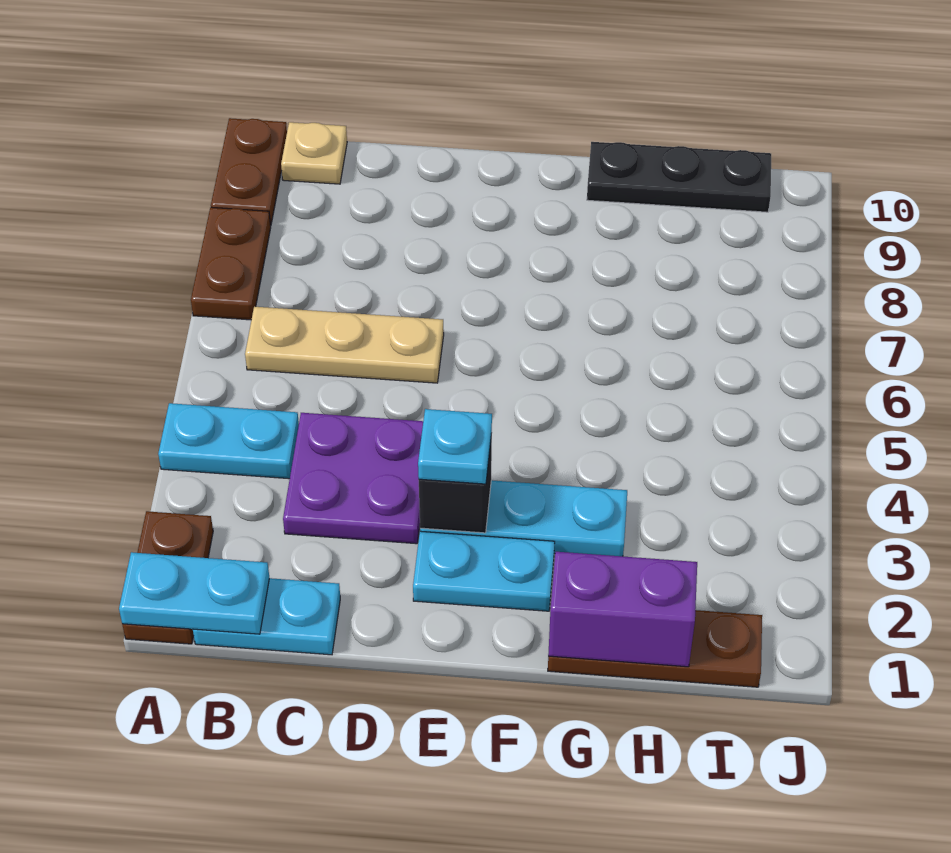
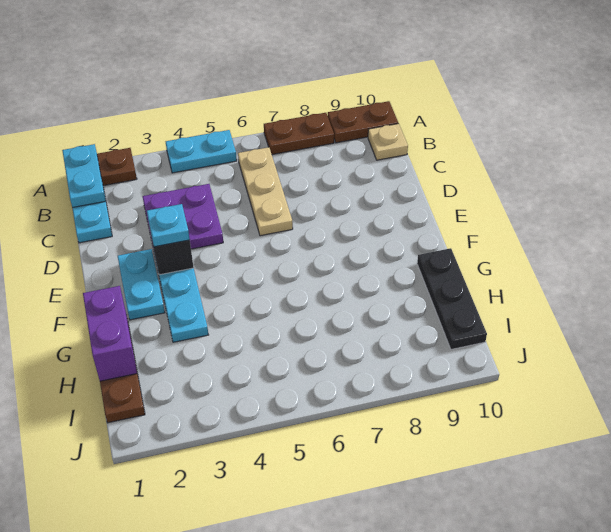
cyan 1x2 plate [158,403,299,479] -> cyan 1x2 plate turned to [166,130,237,173]

